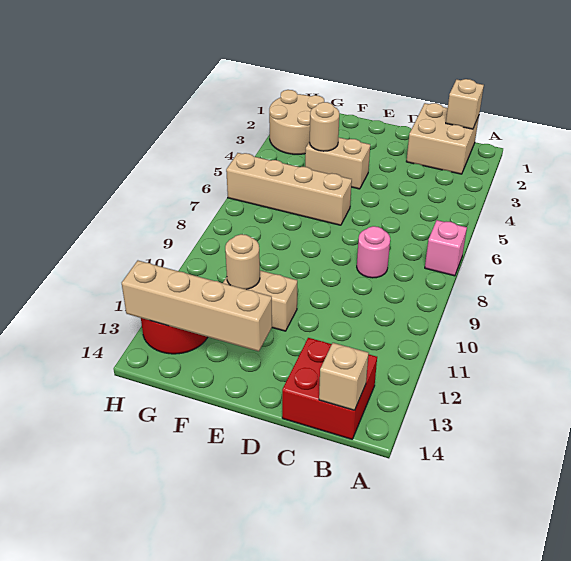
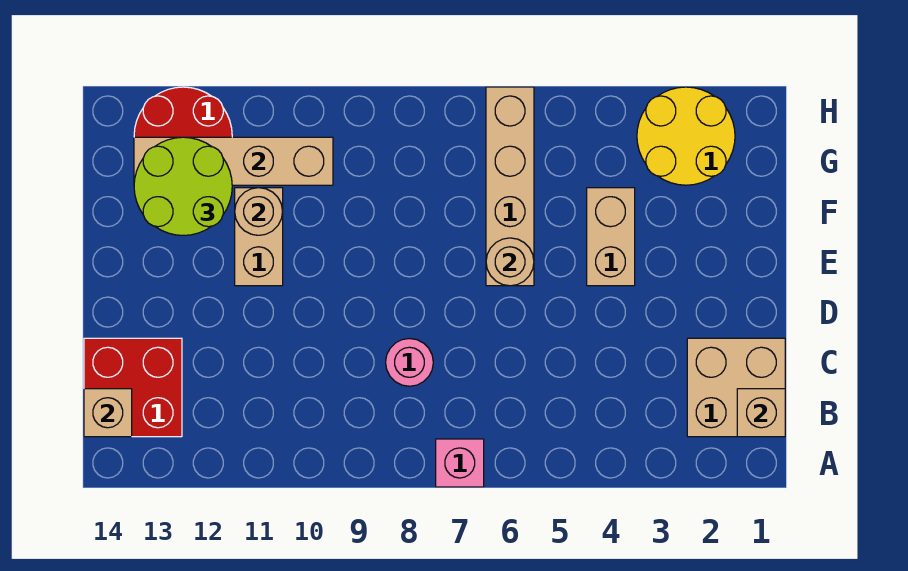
tan 1x4 brick [122,261,272,351] -> tan 1x4 brick turned to [134,137,333,185]
tan 1x1 round brick [310,102,339,151] -> tan 1x1 round brick moved to [486,238,534,286]
none -> lime 2x2 round brick [134,137,232,235]
tan 2x2 round brick [269,90,324,154] -> yellow 2x2 round brick [637,87,735,185]

